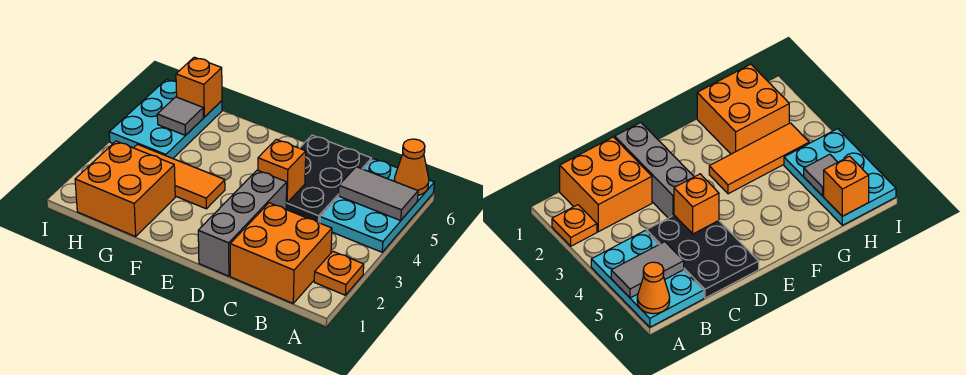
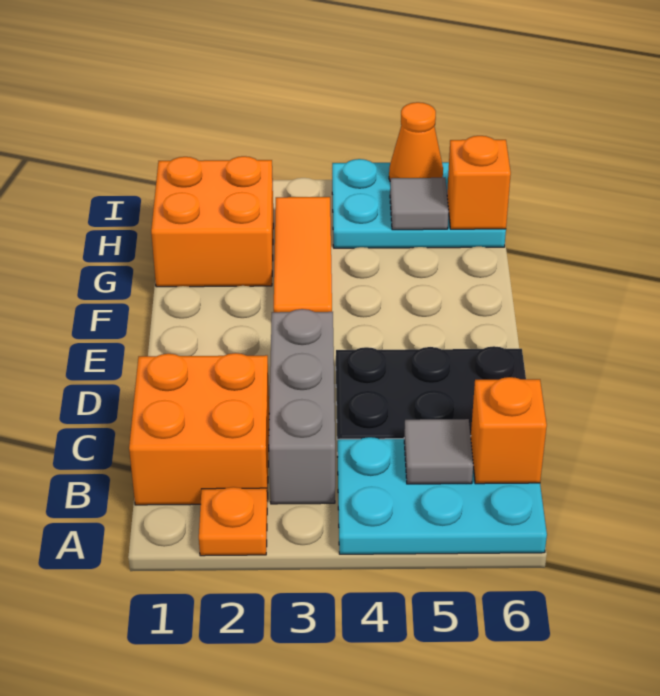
grey 1x2 tile [339,167,418,220] -> grey 1x1 tile [404,419,473,484]
orange 1x1 cone [394,139,429,195] -> orange 1x1 cone moved to [389,102,443,180]
grey 1x3 brick [198,170,287,276] -> grey 1x3 brick turned to [269,309,335,504]
orange 1x1 brick [258,139,306,203] -> orange 1x1 brick moved to [471,377,547,484]

